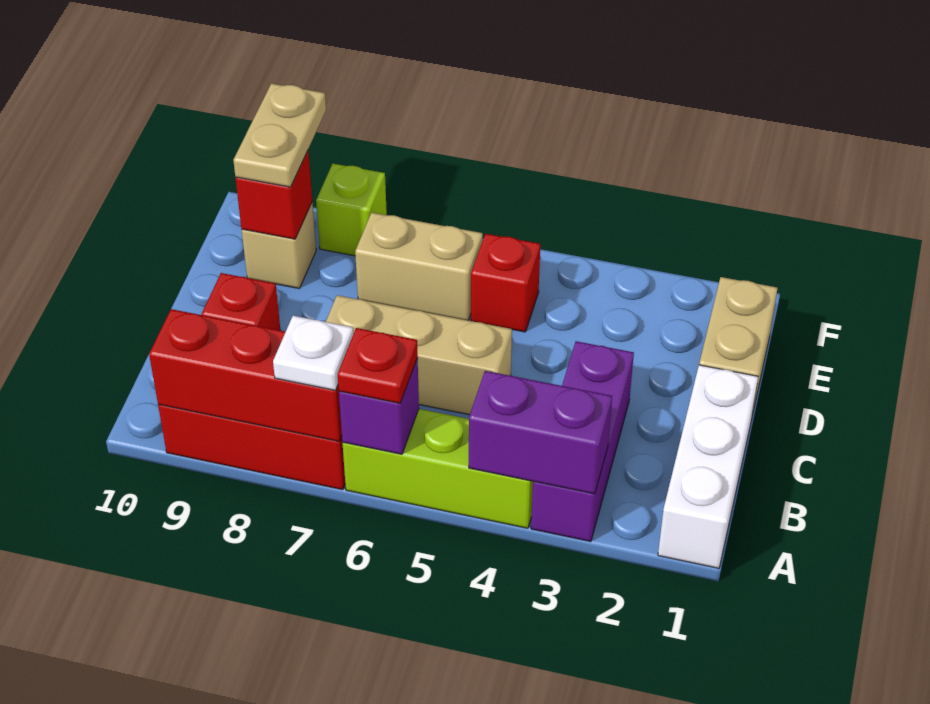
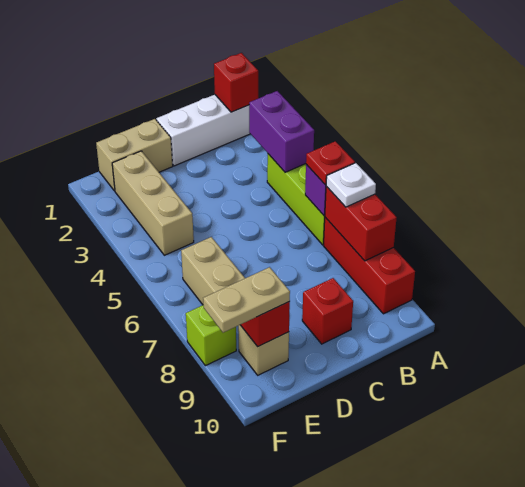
purple 1x3 brick [531,341,634,542] -> none
red 1x3 brick [149,309,342,441] -> red 1x2 brick [325,187,397,261]
tan 1x3 brick [326,295,512,415] -> tan 1x3 brick moved to [112,151,194,255]
red 1x1 brick [471,234,540,332] -> red 1x1 brick moved to [214,53,258,112]

